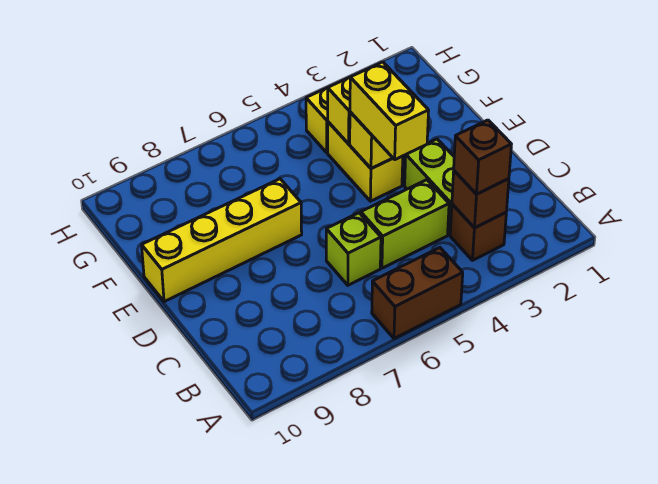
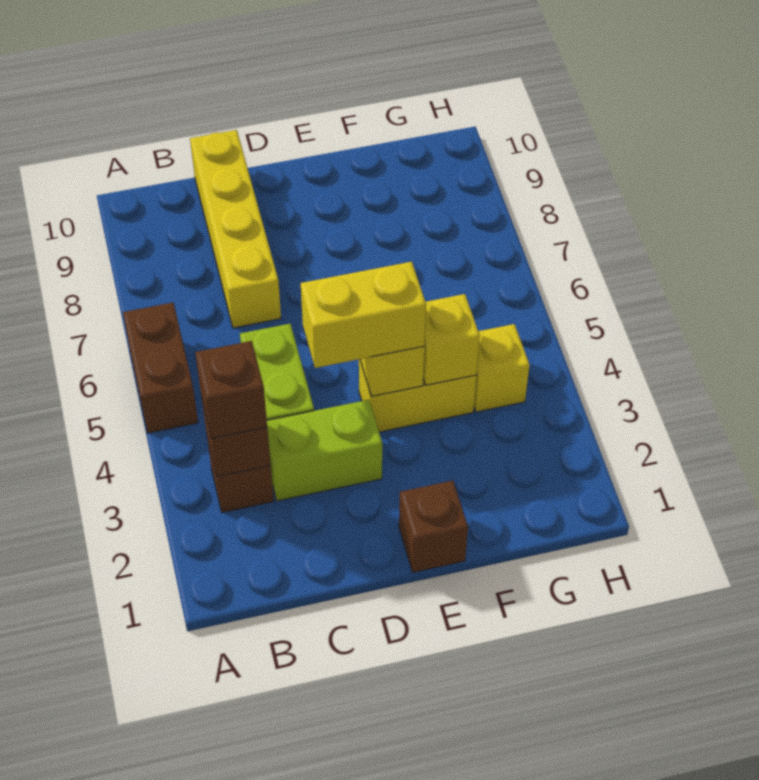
lime 1x1 brick [326,213,381,285] -> none
none -> brown 1x1 brick [399,481,468,572]
yellow 1x4 brick [142,179,302,302] -> yellow 1x4 brick moved to [190,130,281,328]

